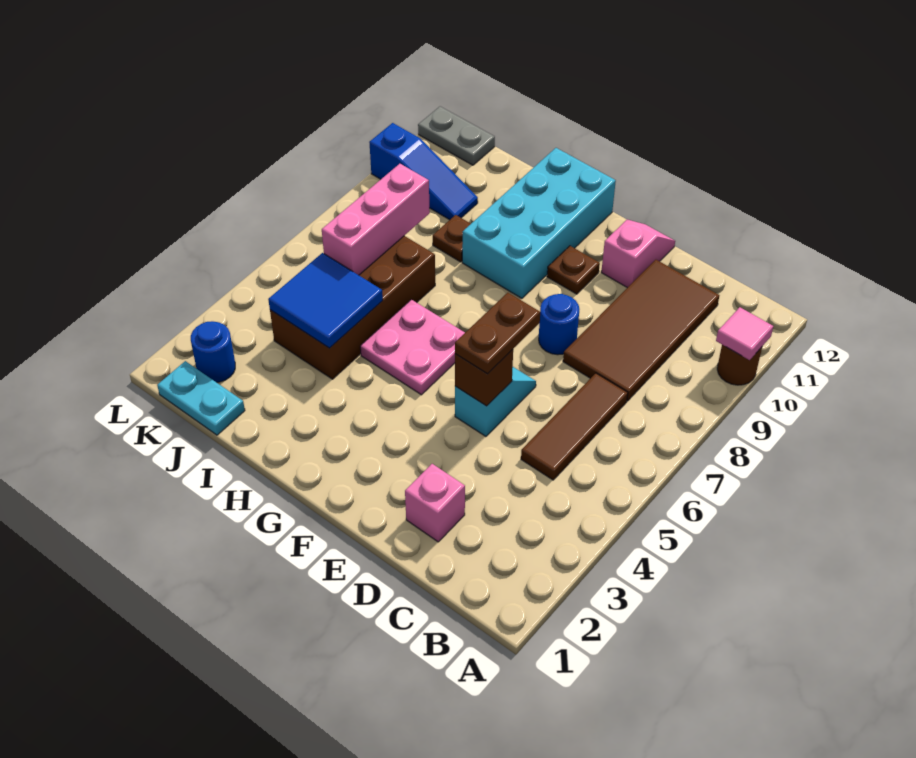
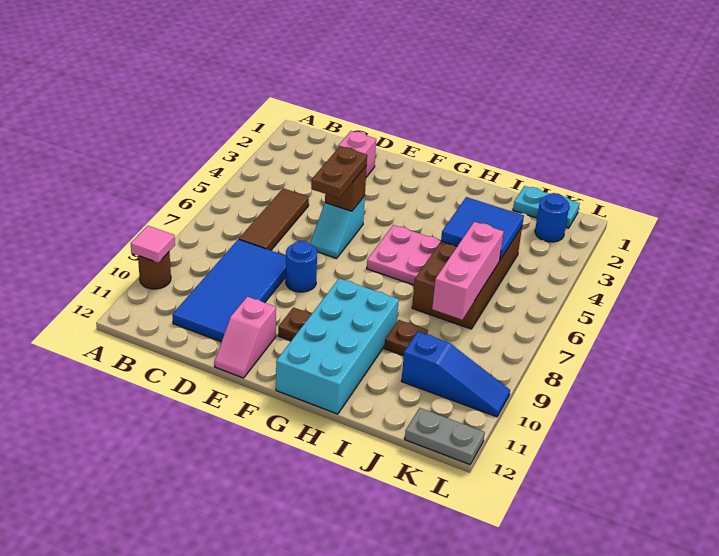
brown 2x4 tile [563,260,719,401] -> blue 2x4 tile [172,239,286,342]
blue 1x3 slope [369,123,478,220] -> blue 1x3 slope turned to [402,332,510,417]

